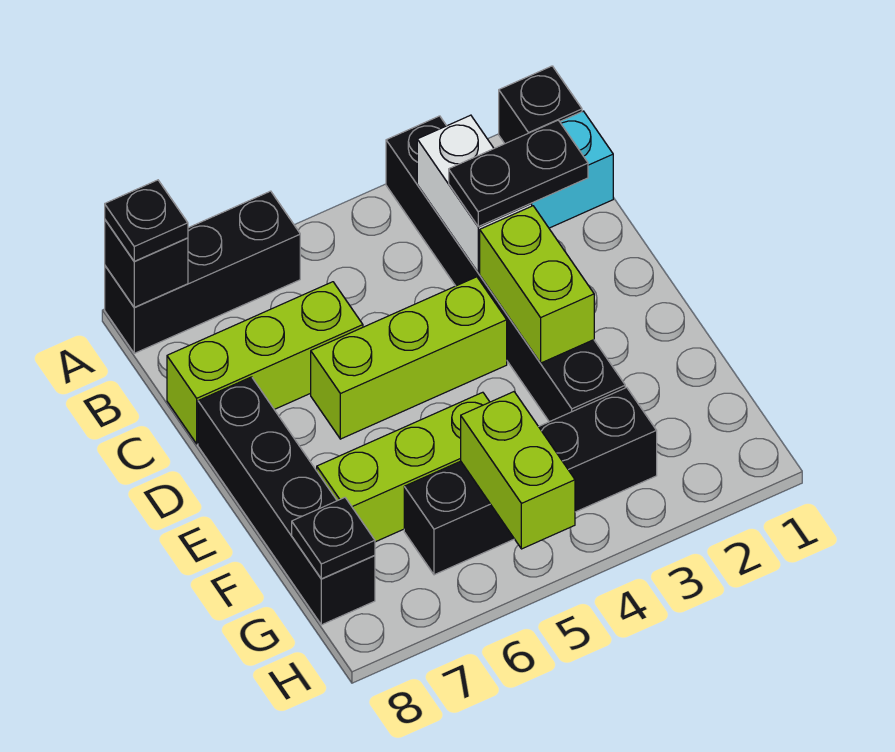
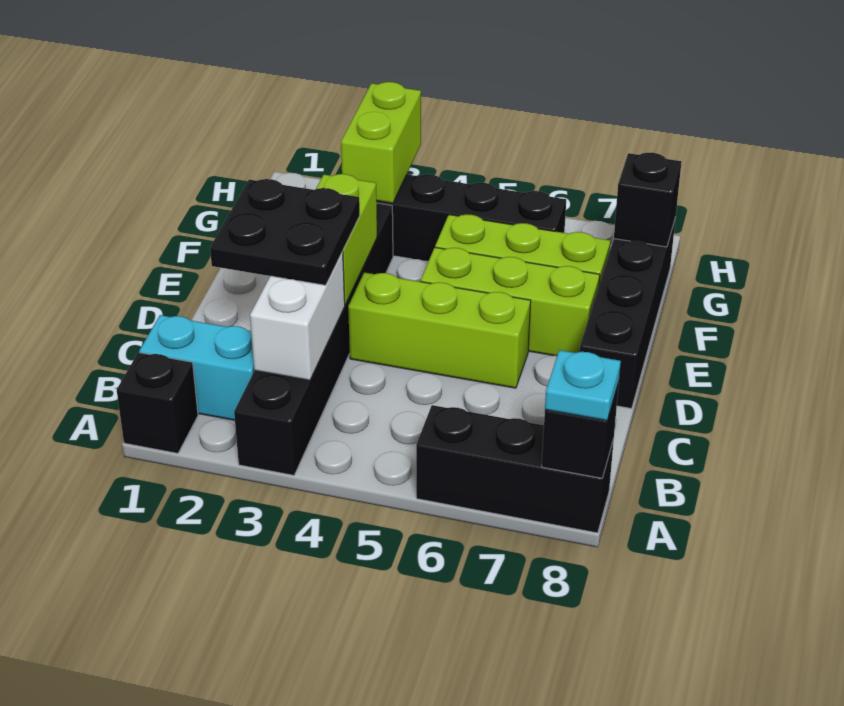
black 1x1 plate [105,180,188,261] -> cyan 1x1 plate [545,350,621,421]
black 1x2 plate [449,120,588,227] -> black 2x2 plate [210,179,360,285]
lime 1x3 brick [167,282,363,444] -> lime 1x3 brick moved to [421,248,600,356]
lime 1x2 brick [461,392,575,549] -> lime 1x2 brick moved to [341,82,421,203]
black 1x1 plate [292,498,375,579] -> black 1x1 brick [614,153,682,247]

